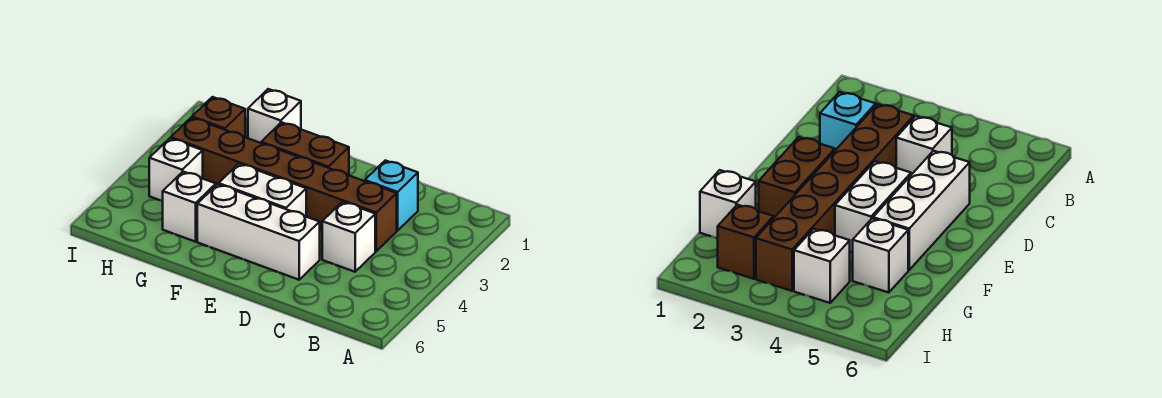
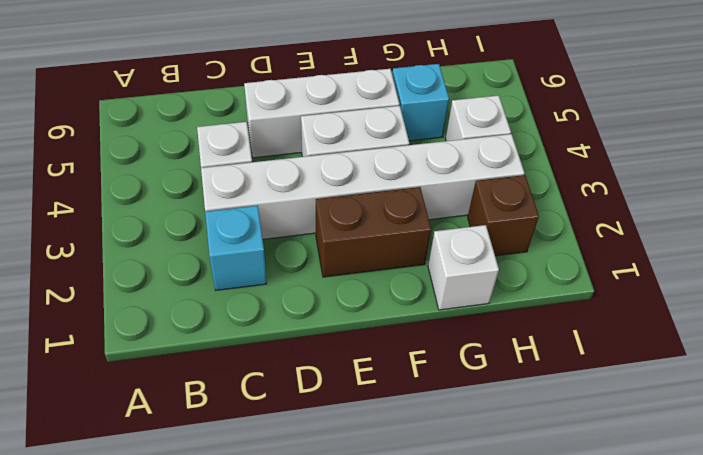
brown 1x6 brick [171,118,397,251] -> white 1x6 brick [201,134,525,239]
white 1x1 brick [163,172,216,242] -> cyan 1x1 brick [392,64,449,141]

